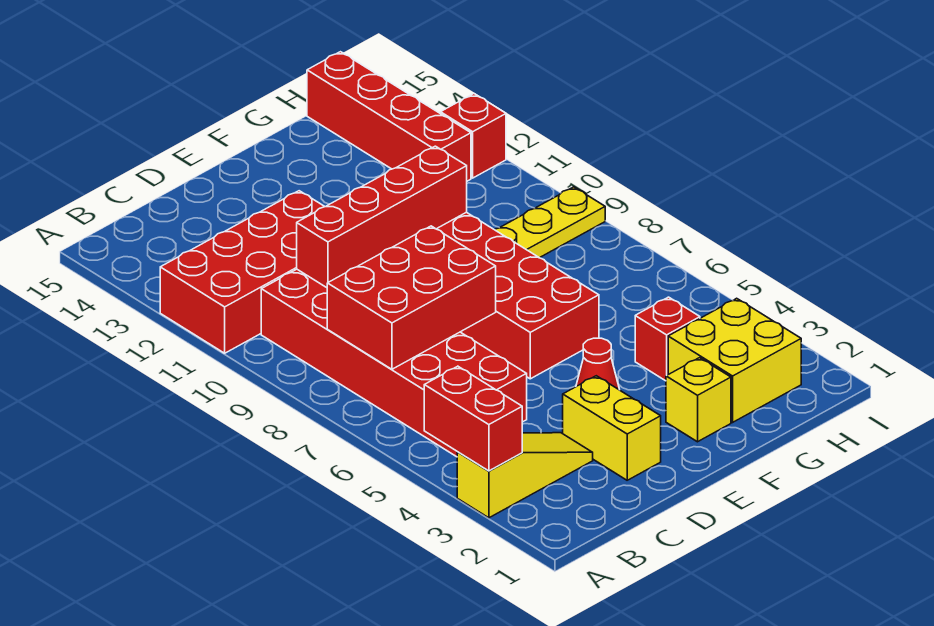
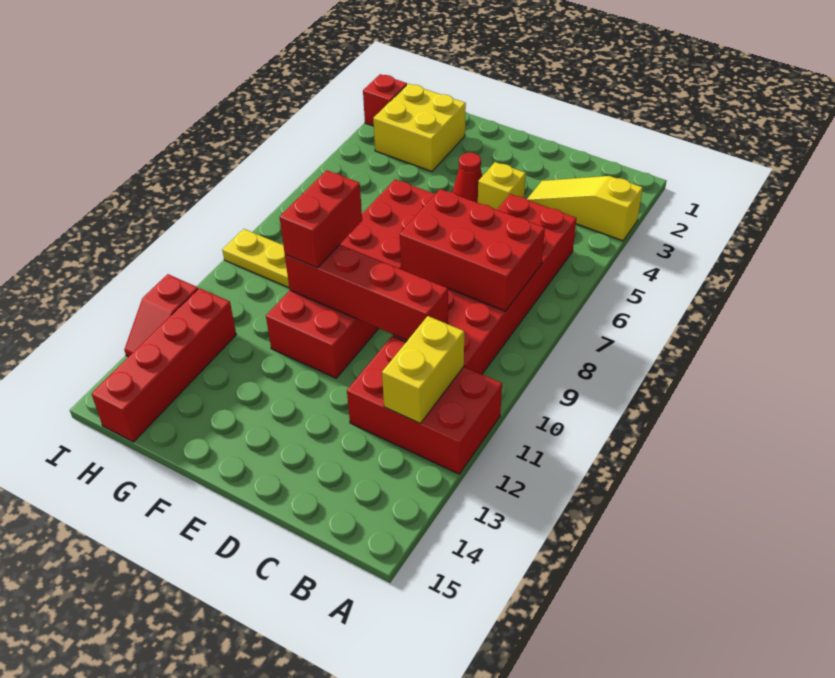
red 1x2 brick [424,366,522,471] -> red 1x2 brick moved to [280,170,362,268]
red 2x4 brick [160,191,325,353] -> red 2x3 brick [347,336,502,474]
yellow 1x2 brick [563,376,661,480] -> yellow 1x2 brick moved to [382,316,464,423]
yellow 1x1 brick [666,358,731,442] -> yellow 1x1 brick moved to [478,162,526,210]
red 1x1 brick [635,297,700,381] -> red 1x1 brick moved to [363,74,407,126]

